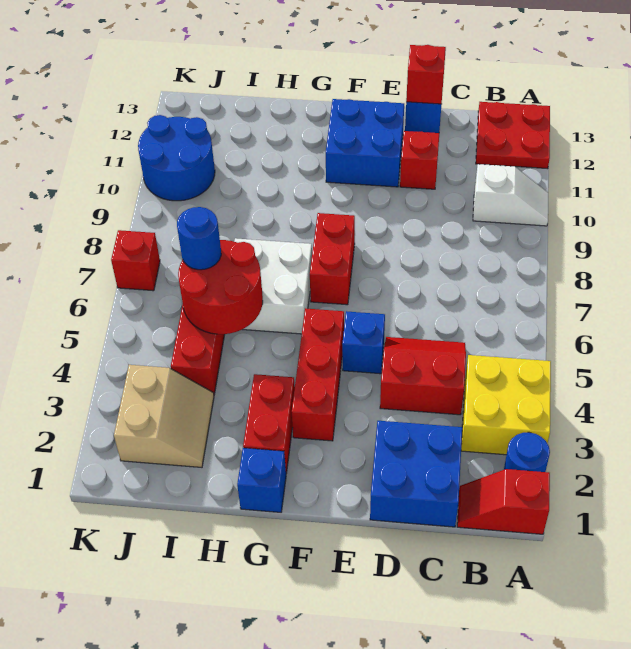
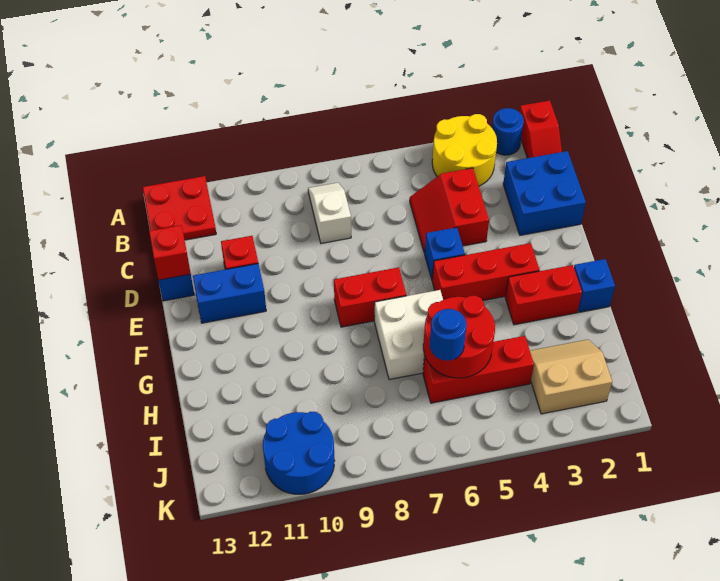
yellow 2x2 brick [461,355,551,455] -> yellow 2x2 round brick [432,114,497,186]
white 1x2 slope [473,164,548,226] -> white 1x2 slope moved to [308,183,351,243]
blue 2x2 brick [326,99,404,187] -> blue 1x2 brick [193,264,266,323]
red 1x1 brick [111,230,160,291] -> none

